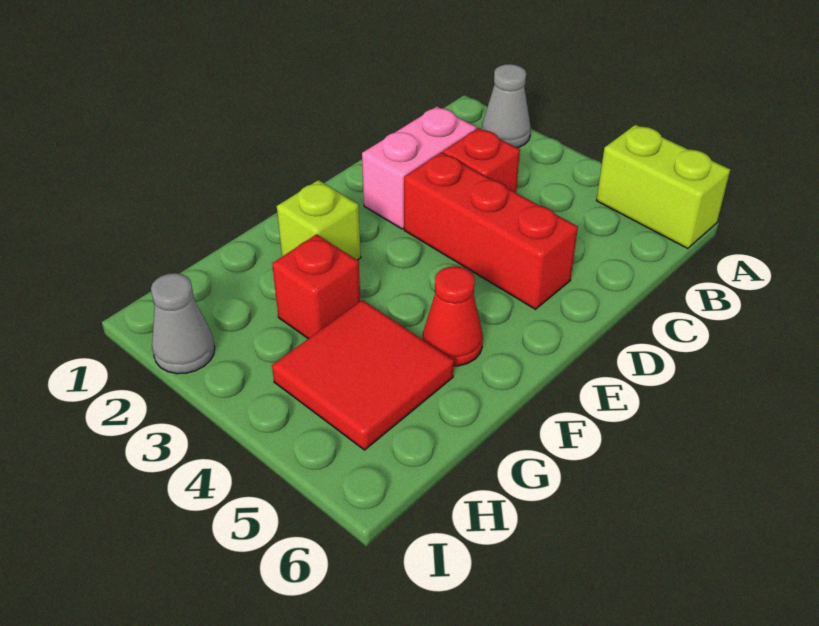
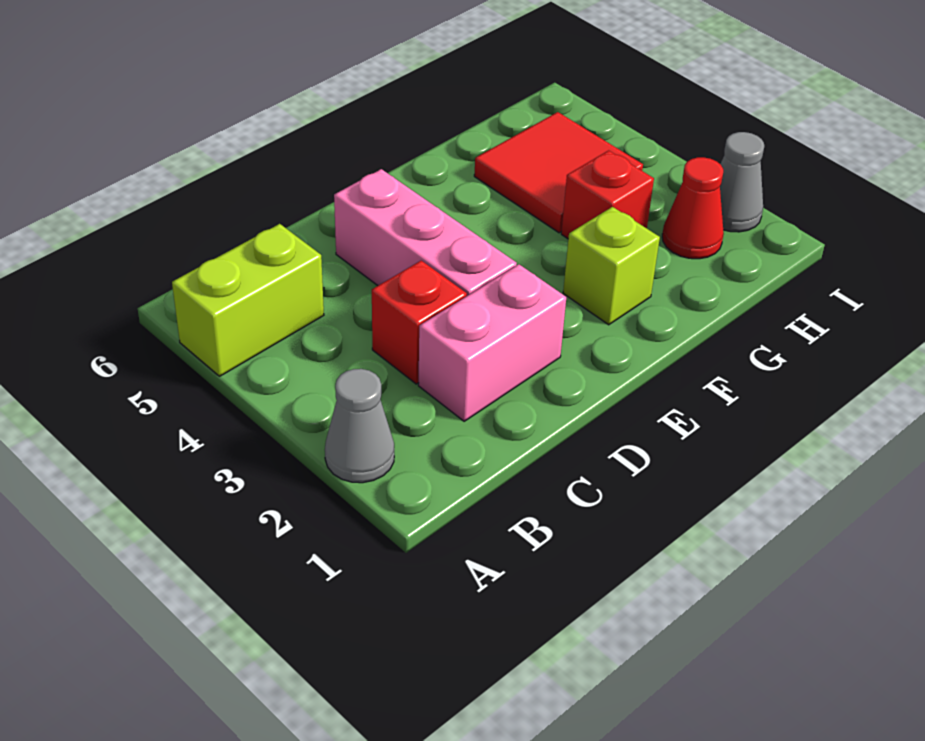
lime 1x2 brick [596,125,730,249] -> lime 1x2 brick turned to [172,224,324,376]
red 1x3 brick [404,152,578,309] -> pink 1x3 brick [334,169,517,296]
red 1x1 cone [423,266,483,366] -> red 1x1 cone moved to [662,157,724,259]

